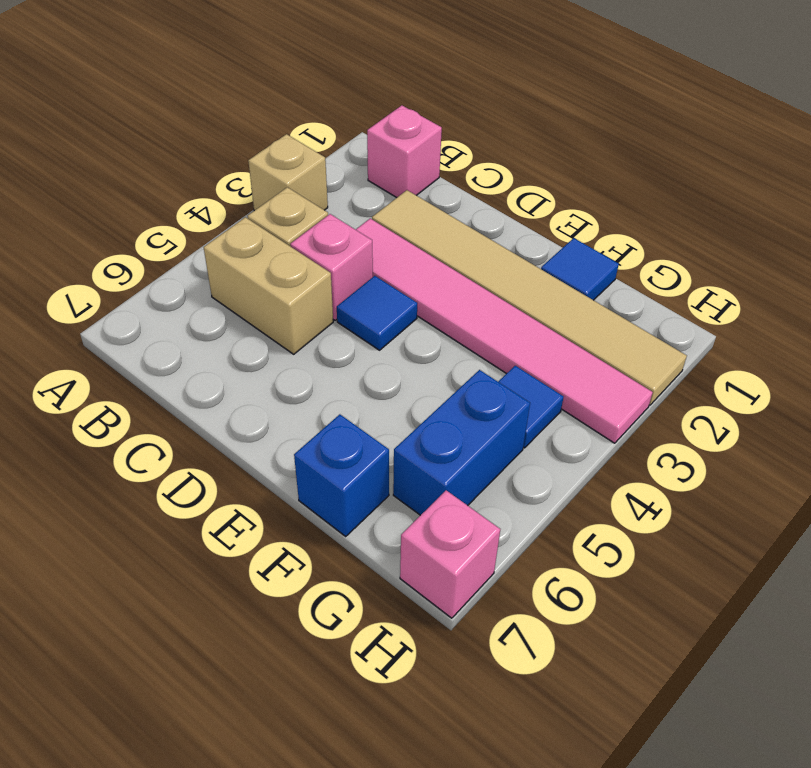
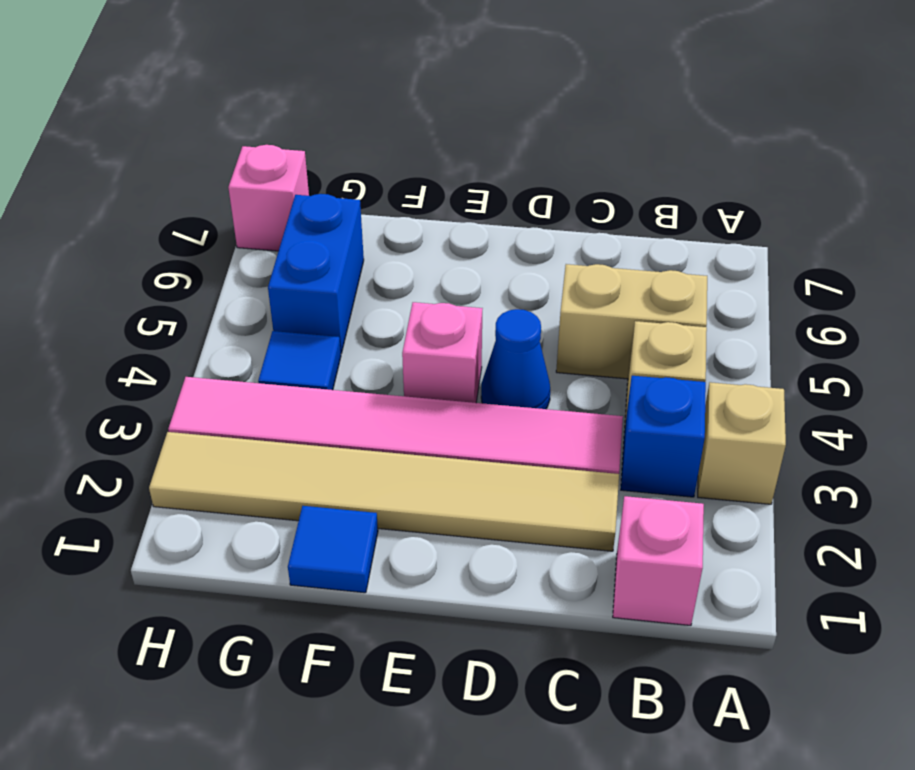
pink 1x1 brick [290,214,373,320] -> pink 1x1 brick moved to [402,302,483,403]
blue 1x1 tile [337,276,417,350] -> blue 1x1 cone [481,309,550,409]
blue 1x1 brick [294,414,389,536] -> blue 1x1 brick moved to [621,376,706,497]

